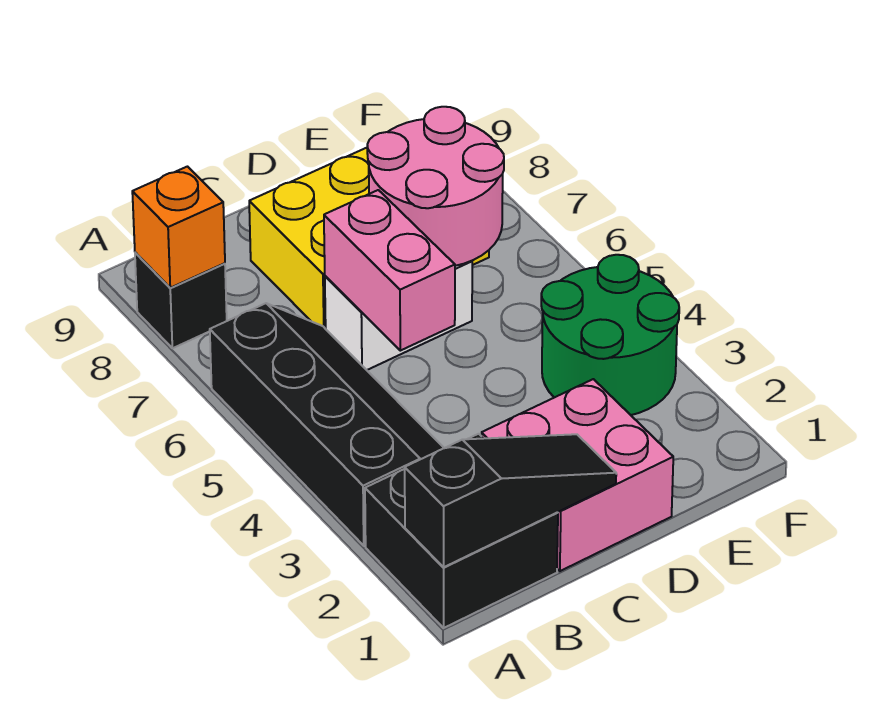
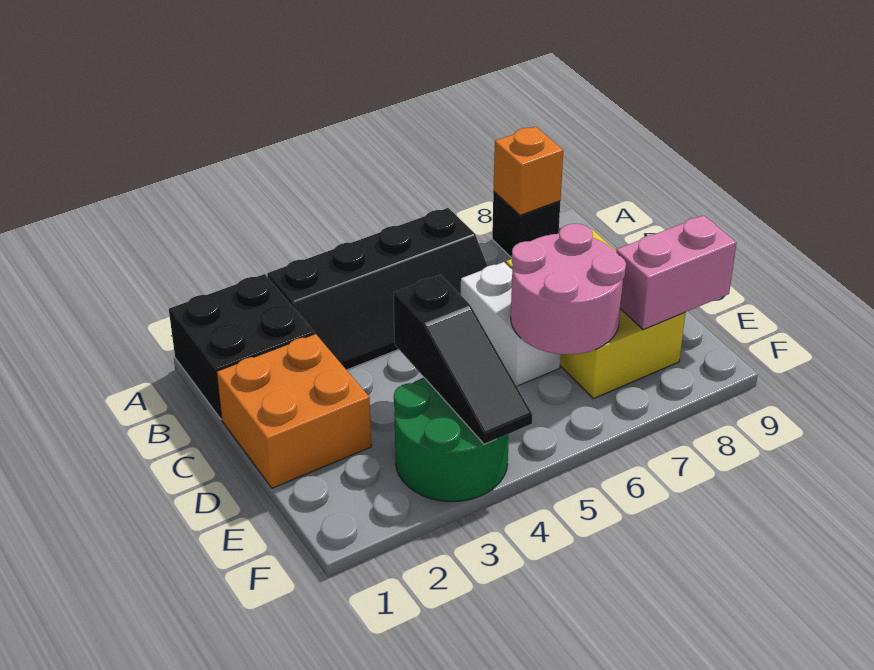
black 1x3 slope [405,434,616,567] -> black 1x3 slope moved to [394,275,533,444]
pink 2x2 brick [482,379,673,571] -> orange 2x2 brick [217,334,371,488]
pink 1x2 brick [324,190,455,351] -> pink 1x2 brick moved to [616,215,736,330]

